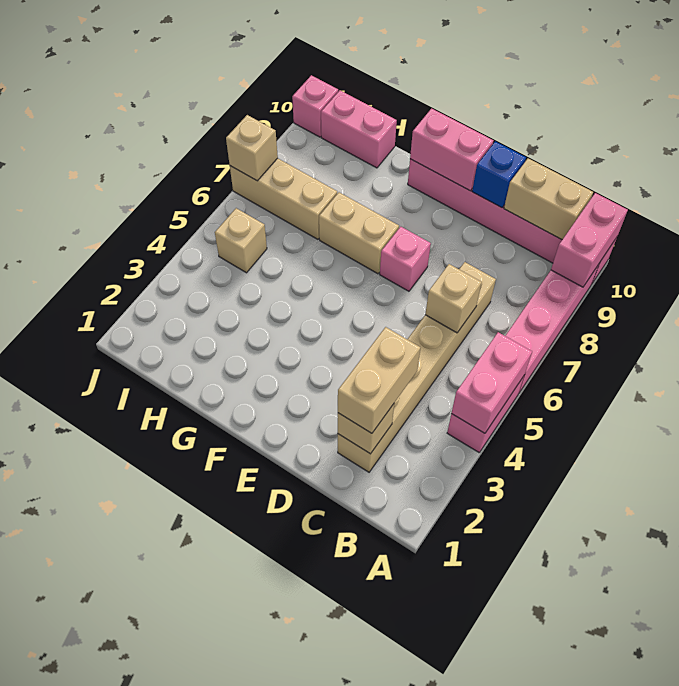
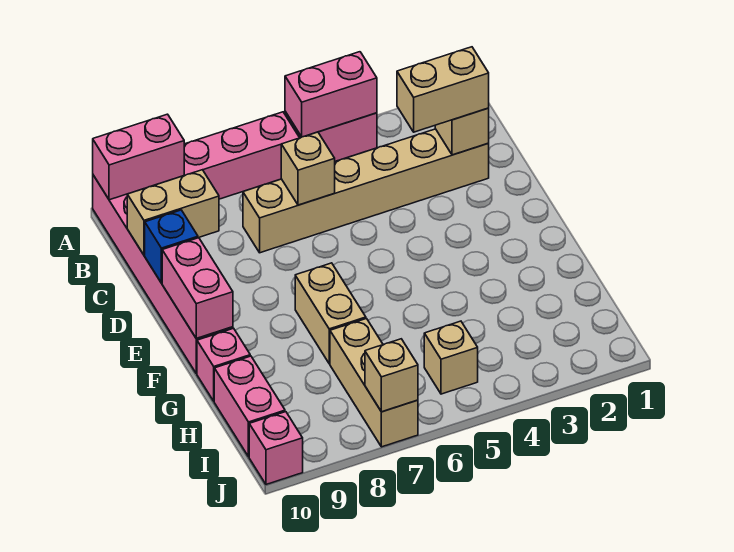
tan 1x2 brick [504,158,593,240] -> tan 1x2 brick turned to [127,170,219,255]
pink 1x1 brick [380,227,431,291] -> pink 1x1 brick moved to [197,328,250,401]

